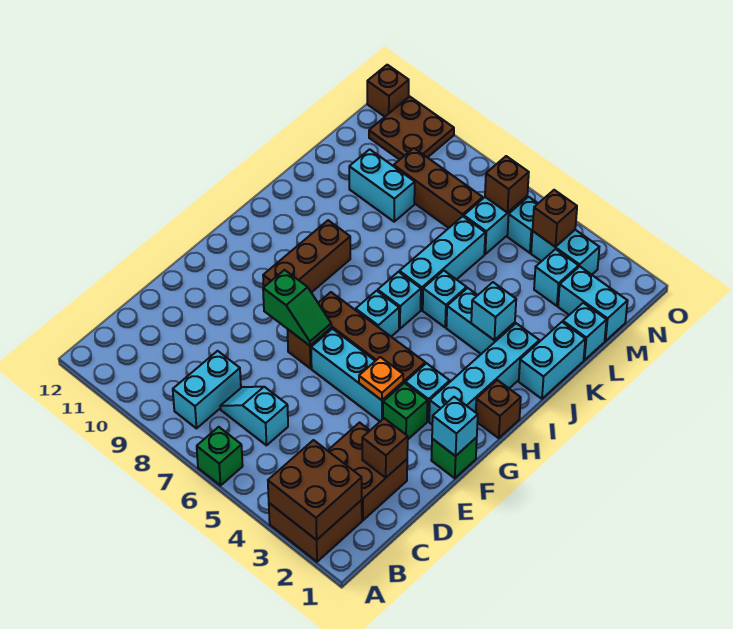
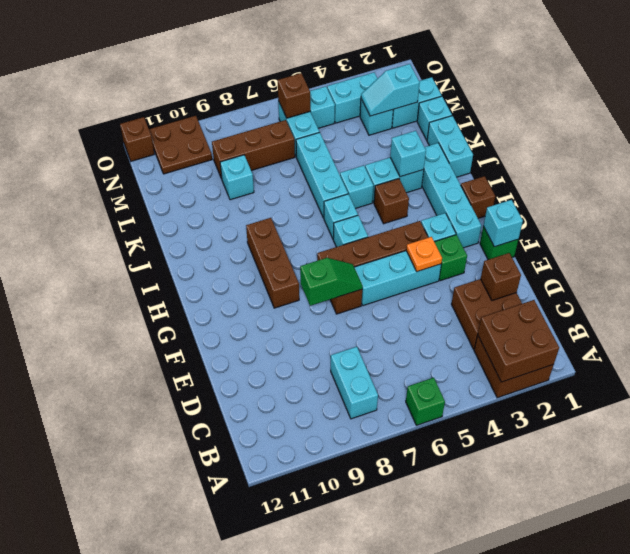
cyan 1x2 slope [220,387,288,445] -> cyan 1x2 slope moved to [361,64,420,116]
cyan 1x2 brick [349,149,415,222] -> cyan 1x1 brick [220,155,254,200]
brown 1x1 brick [533,190,577,247] -> brown 1x1 brick moved to [374,179,409,224]

